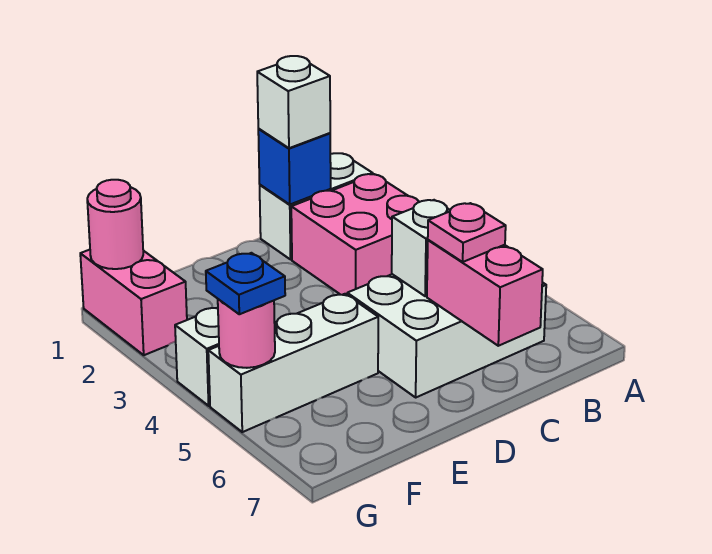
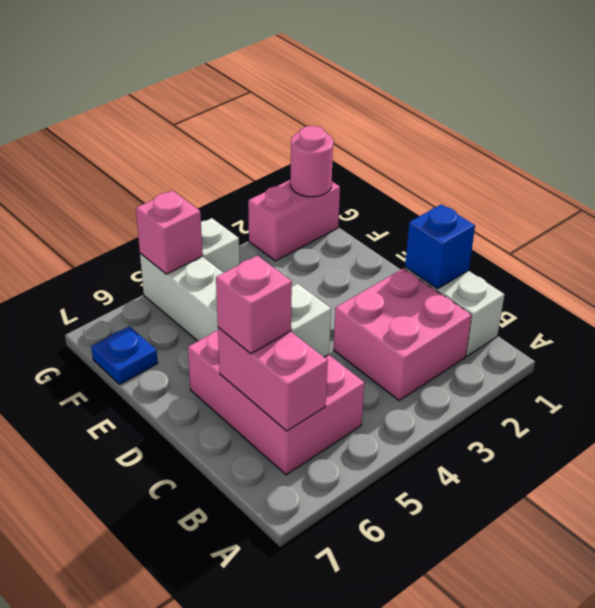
white 2x3 brick [347,274,546,397] -> pink 2x3 brick [188,330,365,475]
white 1x1 brick [257,56,330,148] -> none
pink 1x2 brick [427,240,543,346] -> pink 1x2 brick turned to [218,327,328,431]
pink 1x1 plate [428,203,506,262] -> pink 1x1 brick [216,256,292,354]
pink 1x1 round brick [218,299,275,368] -> pink 1x1 brick [136,191,203,274]
blue 1x1 plate [206,253,285,314] -> blue 1x1 plate moved to [91,326,158,384]

